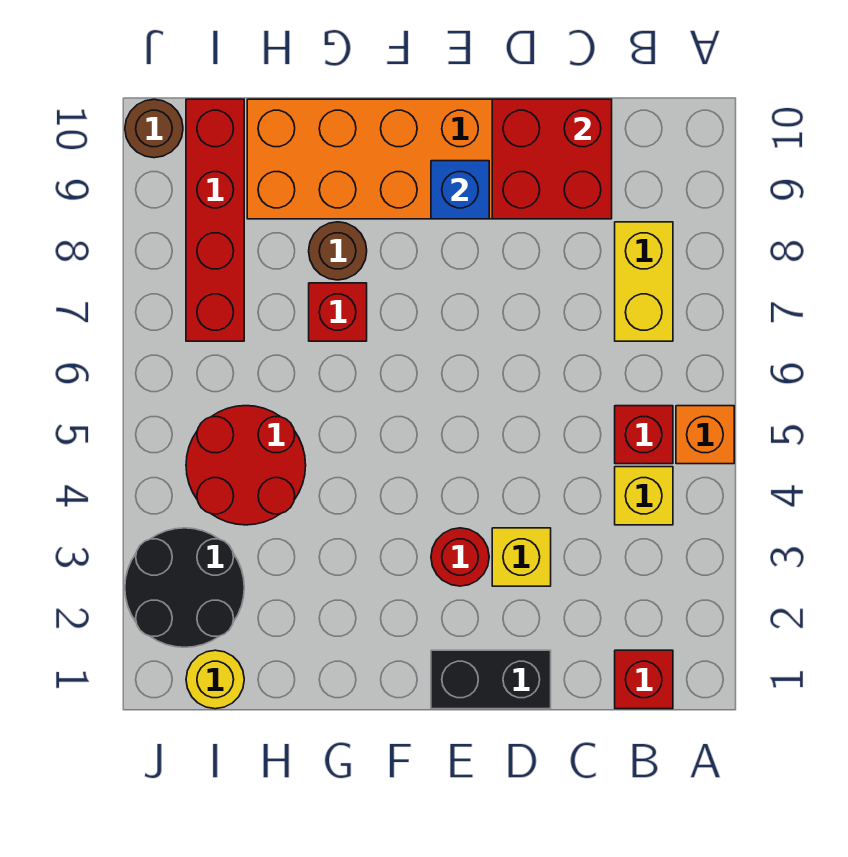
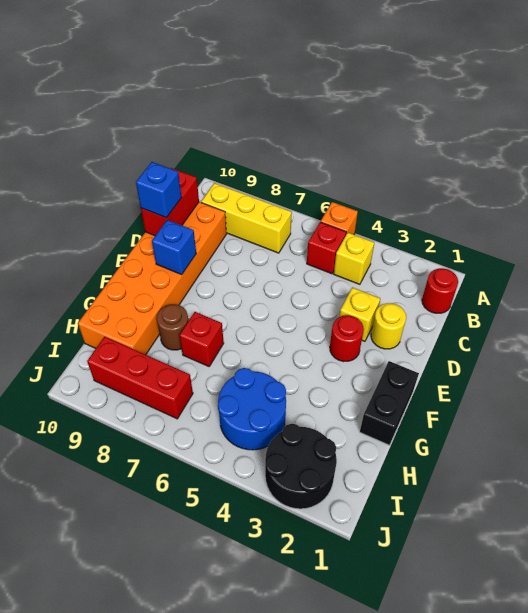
red 1x1 brick [615,650,673,709] -> red 1x1 round brick [422,268,458,313]
yellow 1x2 brick [615,222,673,341] -> yellow 1x3 brick [201,183,292,253]
red 2x2 brick [492,99,612,219] -> red 1x2 brick [141,168,199,236]
black 1x2 brick [431,650,551,709] -> black 1x2 brick moved to [360,361,419,445]
none -> blue 1x1 brick [136,162,182,218]
red 2x2 round brick [186,406,306,525] -> blue 2x2 round brick [218,368,286,450]
yellow 1x1 round brick [186,650,244,709] -> yellow 1x1 round brick moved to [371,303,406,349]
red 1x4 brick [186,99,244,341] -> red 1x3 brick [87,337,193,419]
brown 1x1 round brick [125,99,183,158] -> none

